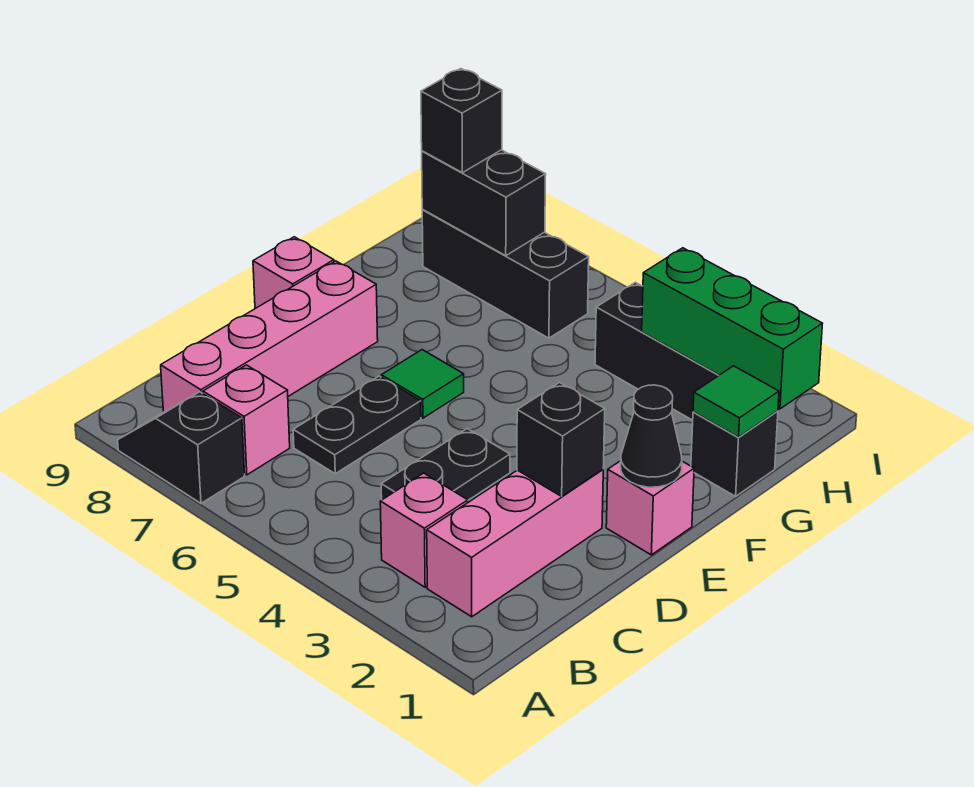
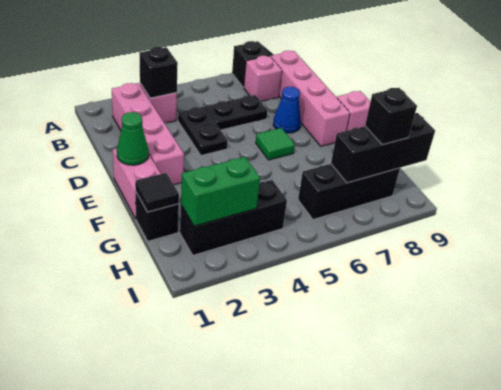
pink 1x3 brick [427,469,603,617] -> pink 1x4 brick [112,83,184,185]
black 1x2 plate [293,376,421,474] -> black 1x2 plate turned to [205,95,268,130]
black 1x1 brick [517,383,605,496] -> black 1x1 brick moved to [139,47,178,98]
none -> blue 1x1 cone [273,87,301,133]
pink 1x1 brick [606,461,694,555] -> pink 1x2 brick [113,148,161,219]
black 1x1 cone [621,385,682,487] -> green 1x1 cone [117,112,149,165]
green 1x1 tile [693,366,779,437] -> black 1x1 tile [135,173,179,212]
green 1x3 brick [642,248,823,409] -> green 1x2 brick [181,157,260,226]
black 1x2 brick [422,150,546,256] -> black 1x3 brick [331,113,435,183]

